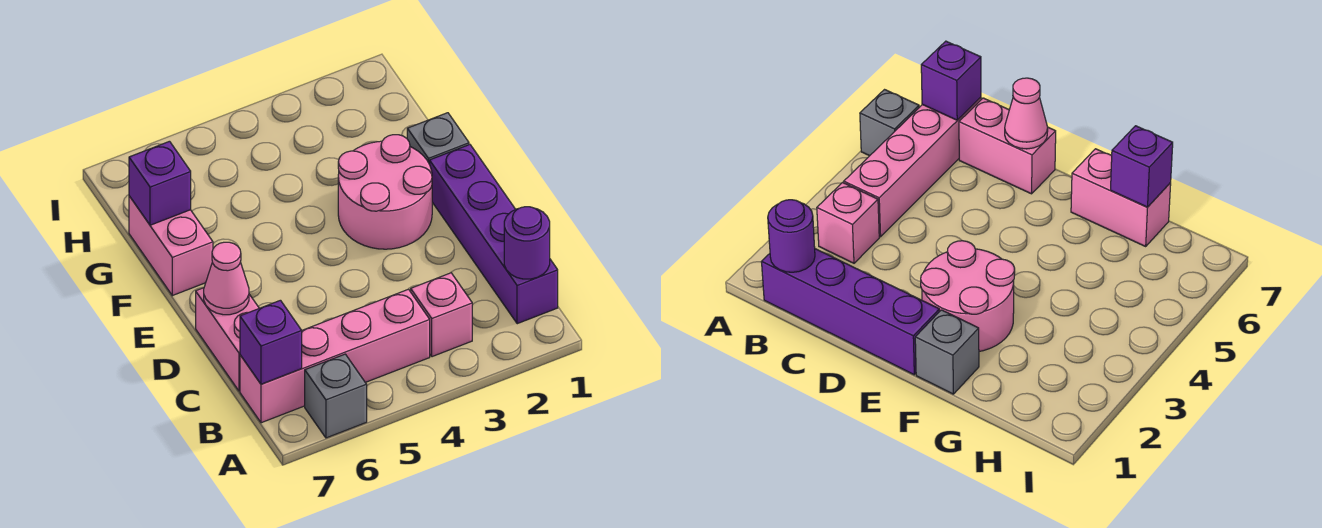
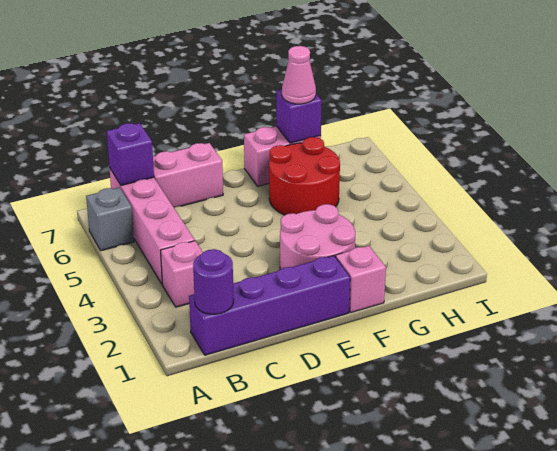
pink 1x1 cone [204,242,249,315] -> pink 1x1 cone moved to [282,46,316,104]
grey 1x1 brick [407,113,469,164] -> pink 1x1 brick [336,246,386,313]
none -> red 2x2 round brick [269,137,340,215]

